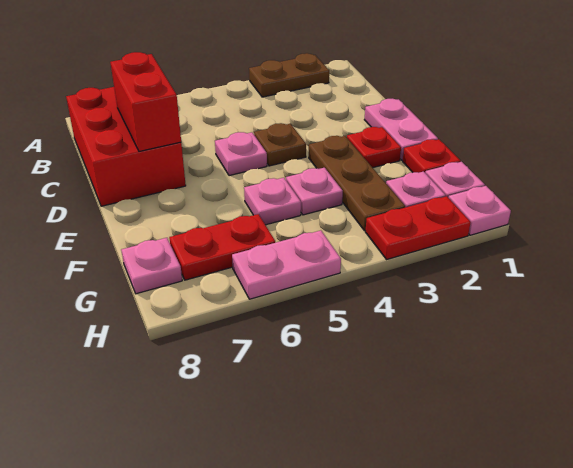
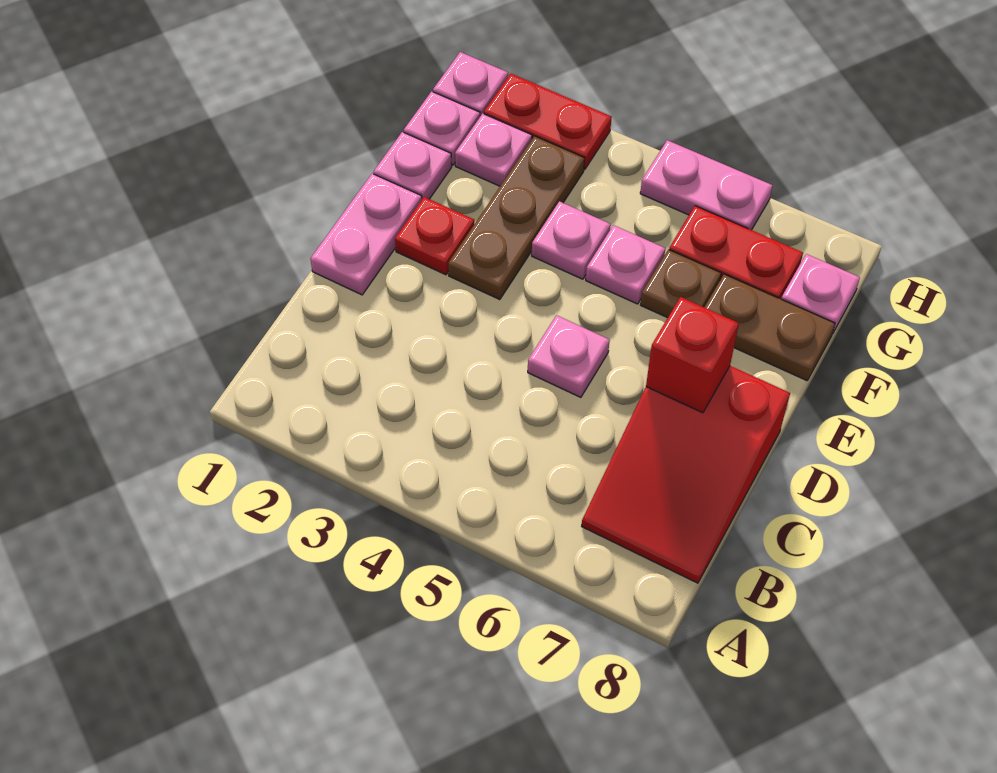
brown 1x2 plate [249,53,329,97] -> brown 1x2 plate moved to [704,274,835,380]
red 2x3 brick [66,87,186,206] -> red 2x3 slope [582,366,790,583]
red 1x2 brick [110,52,181,151] -> red 1x1 brick [646,297,739,413]
brown 1x1 plate [254,123,306,166] -> brown 1x1 plate moved to [641,249,721,318]
red 1x1 plate [403,139,460,173] -> pink 1x1 plate [373,132,452,199]

